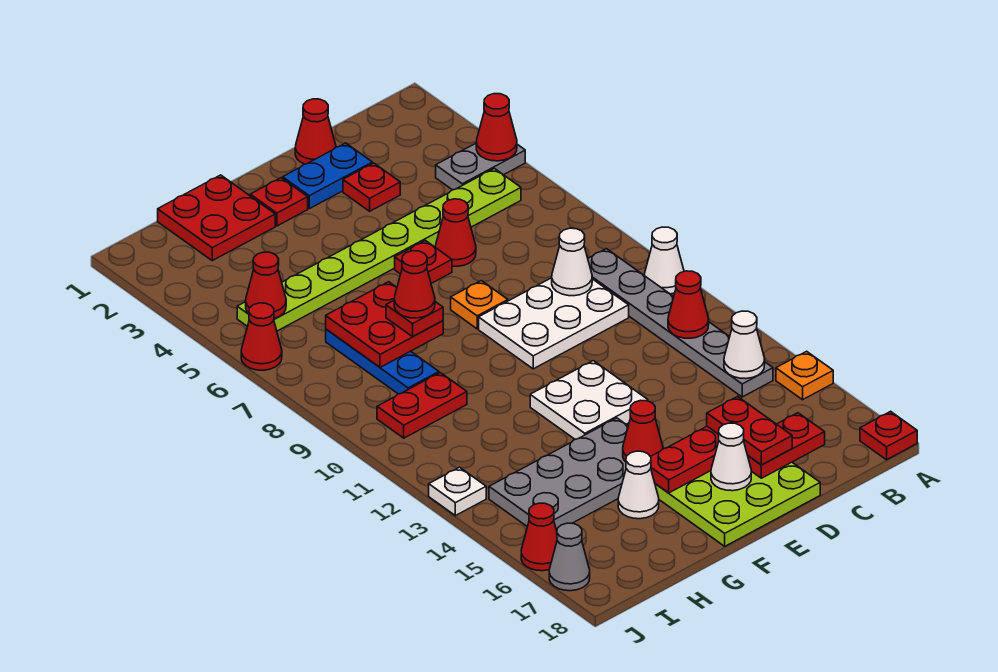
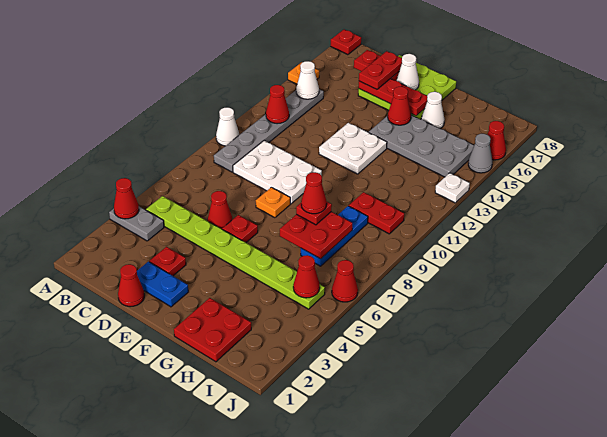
white 1x1 cone [552,228,592,296] -> none
red 1x1 plate [250,178,308,226] -> none
grey 1x1 cone [549,523,590,591] -> grey 1x1 cone moved to [468,134,492,173]

